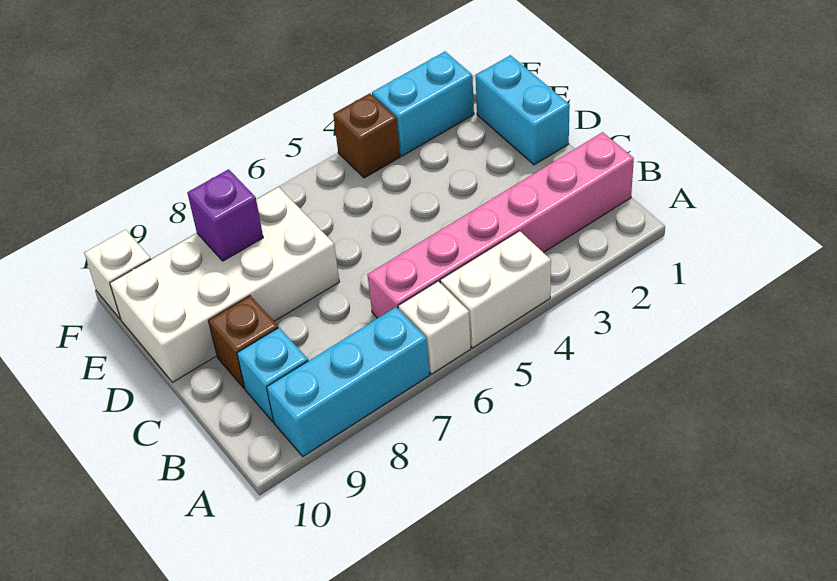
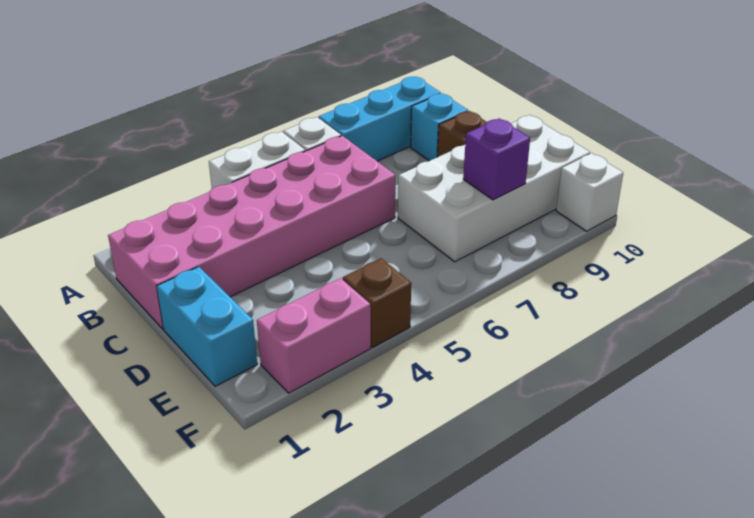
pink 1x6 brick [367,132,634,318] -> pink 2x6 brick [108,136,395,329]
cyan 1x2 brick [372,52,474,156] -> pink 1x2 brick [257,278,371,393]

